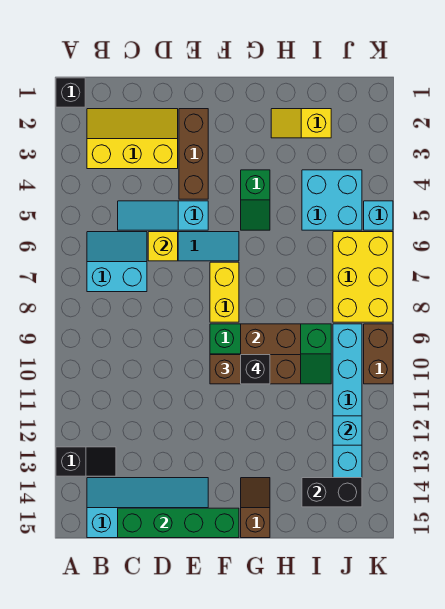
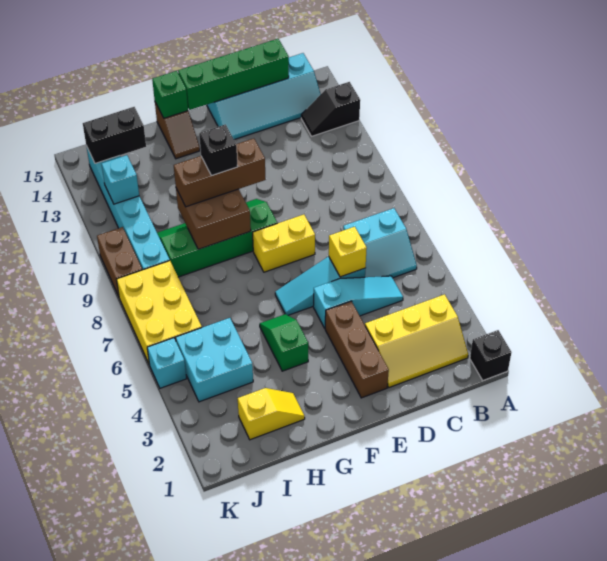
yellow 1x2 brick [210,262,239,322] -> yellow 1x2 brick turned to [253,215,315,272]
none -> green 1x1 brick [152,71,188,118]

